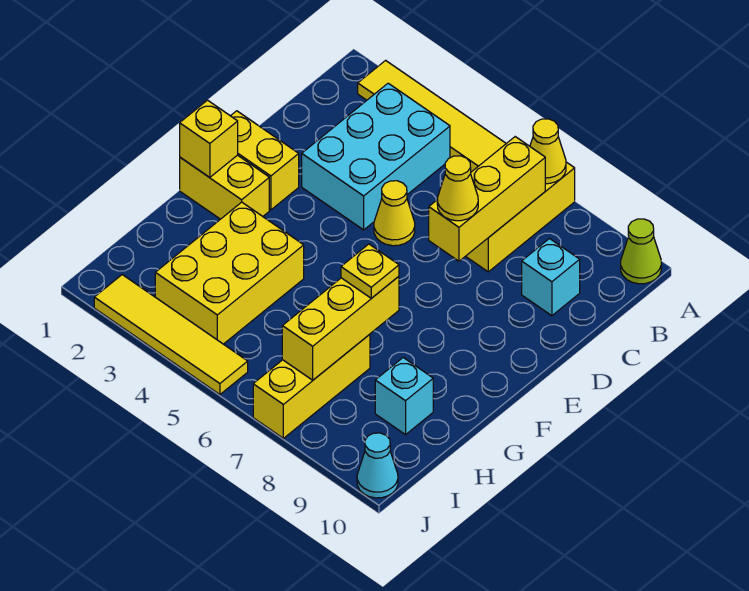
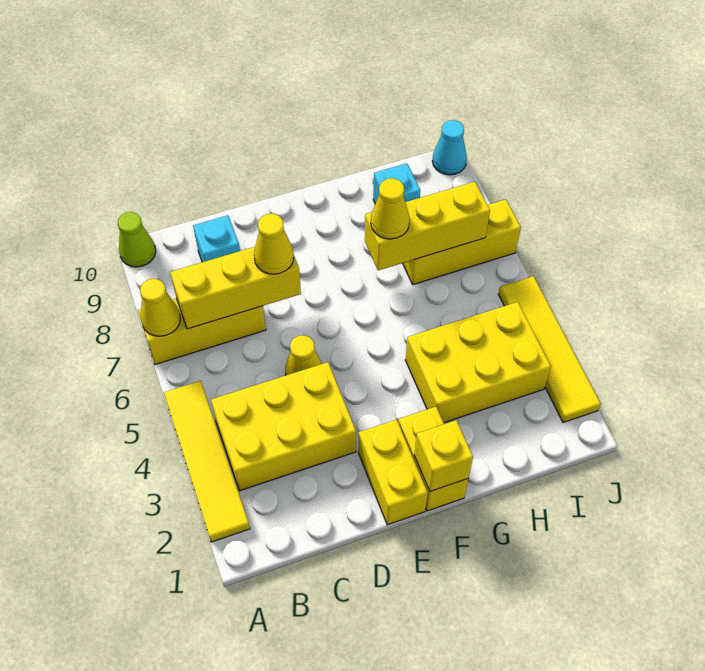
cyan 2x3 brick [302,83,450,230] -> yellow 2x3 brick [211,362,356,491]
yellow 1x1 plate [341,244,399,298] -> yellow 1x1 cone [371,178,410,239]

